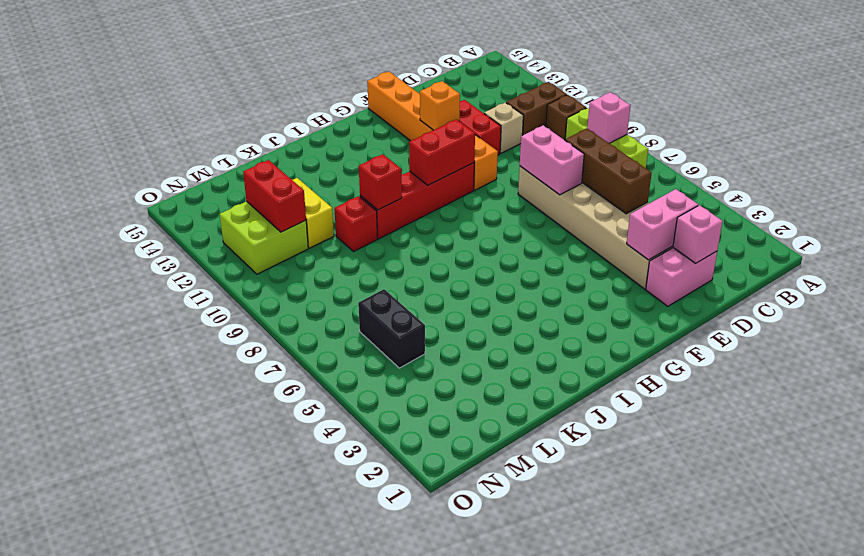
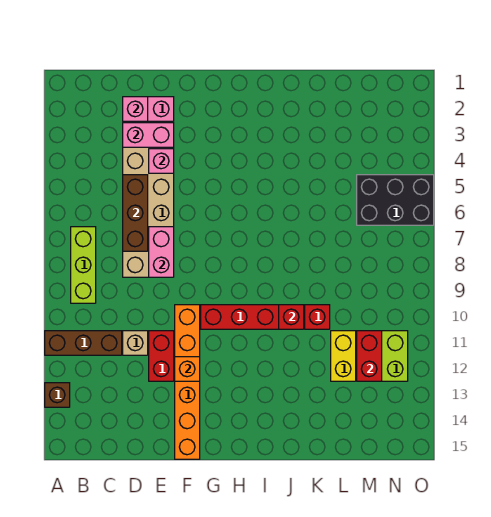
pink 1x1 brick [587,92,630,143] -> pink 1x1 brick moved to [149,149,174,173]
brown 1x1 brick [546,95,586,140] -> brown 1x1 brick moved to [45,383,70,407]
brown 1x2 brick [506,82,567,135] -> brown 1x3 brick [45,331,122,355]
red 1x2 brick [409,120,475,185] -> none
black 1x2 brick [358,289,425,368] -> black 2x3 brick [357,175,434,225]

